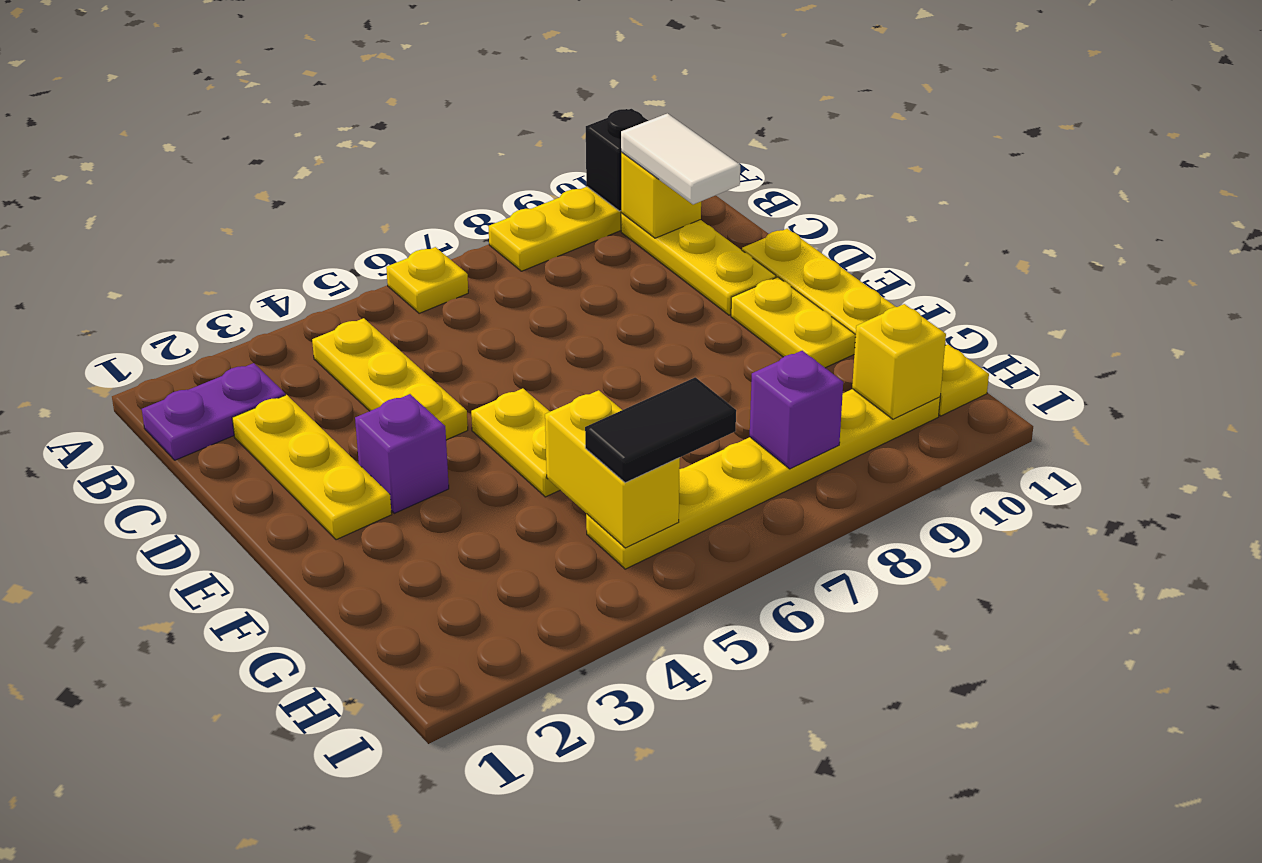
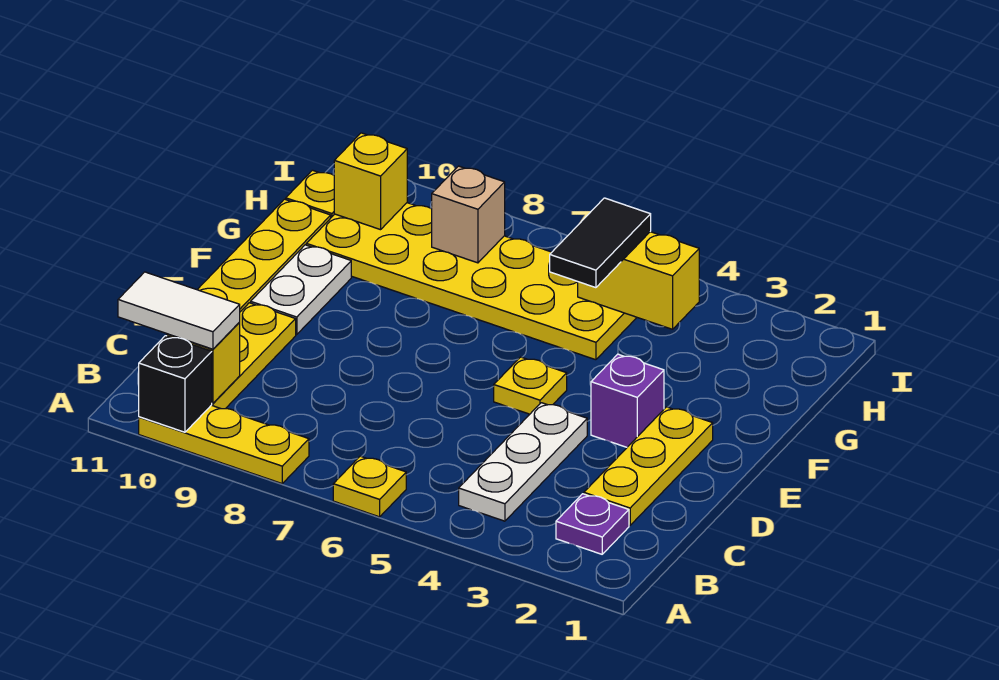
purple 1x2 plate [142,363,285,460] -> purple 1x1 plate [556,494,629,554]
yellow 1x3 plate [312,318,468,440] -> white 1x3 plate [459,403,587,521]
white 1x2 tile [621,113,740,204] -> white 1x2 tile turned to [118,272,240,349]
yellow 1x2 plate [471,388,560,497] -> yellow 1x1 plate [494,357,567,414]
yellow 1x2 plate [731,277,856,368] -> white 1x2 plate [251,245,351,335]
yellow 1x2 brick [545,390,680,548] -> yellow 1x2 brick turned to [578,232,699,329]
yellow 1x6 plate [586,389,940,569] -> yellow 2x6 plate [306,203,637,360]
black 1x2 tile [585,377,736,483] -> black 1x2 tile turned to [550,198,651,288]
purple 1x1 brick [750,351,843,469] -> tan 1x1 brick [432,166,505,263]

